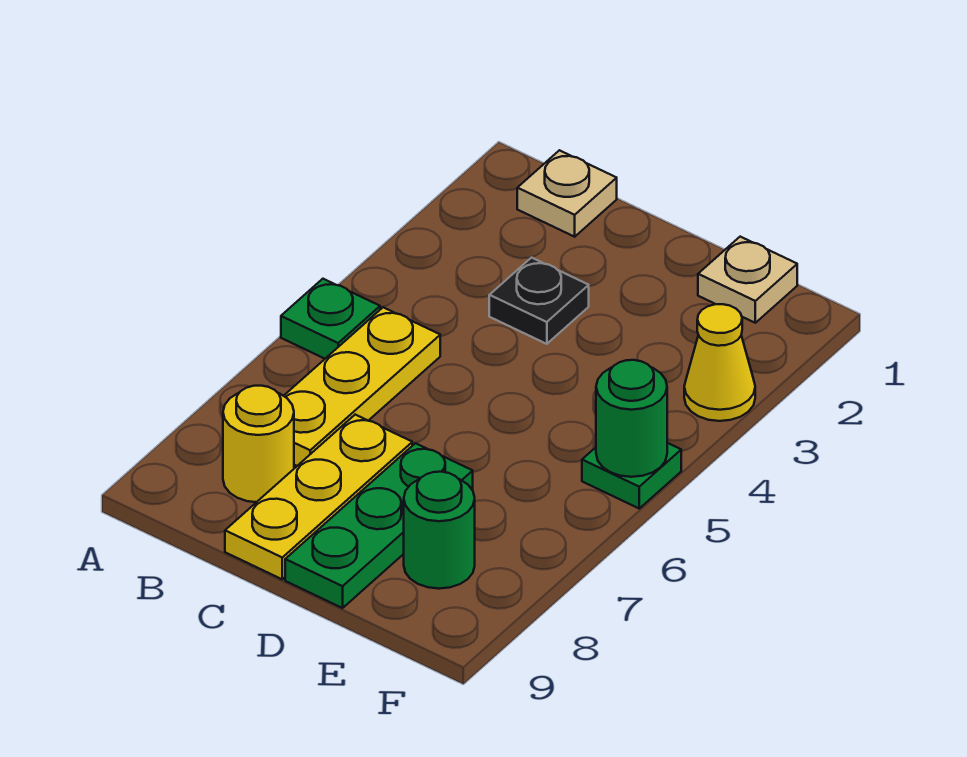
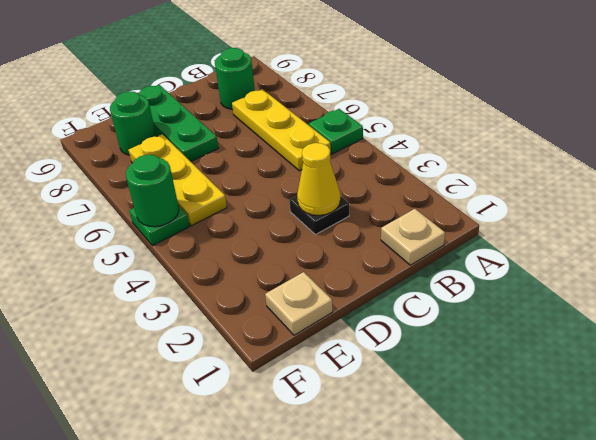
yellow 1x1 round brick [223,386,294,502] -> green 1x1 round brick [215,48,255,110]
yellow 1x3 plate [225,415,412,579] -> yellow 1x3 plate moved to [129,134,227,226]
yellow 1x1 cone [684,304,755,421] -> yellow 1x1 cone moved to [297,143,340,215]

